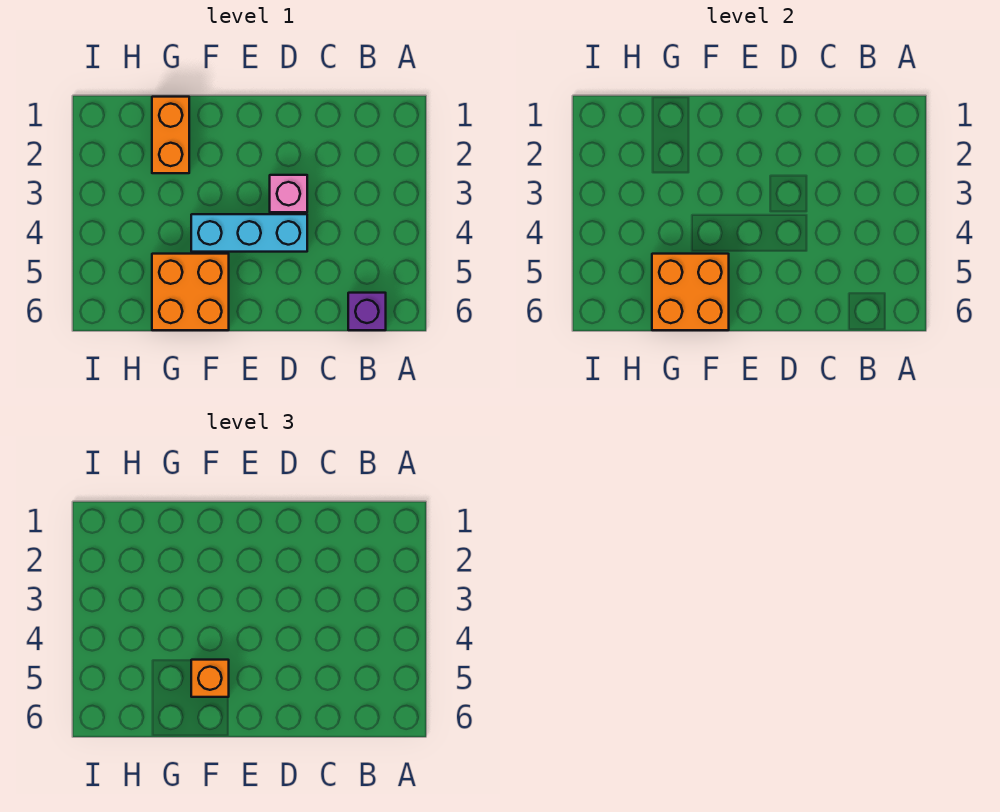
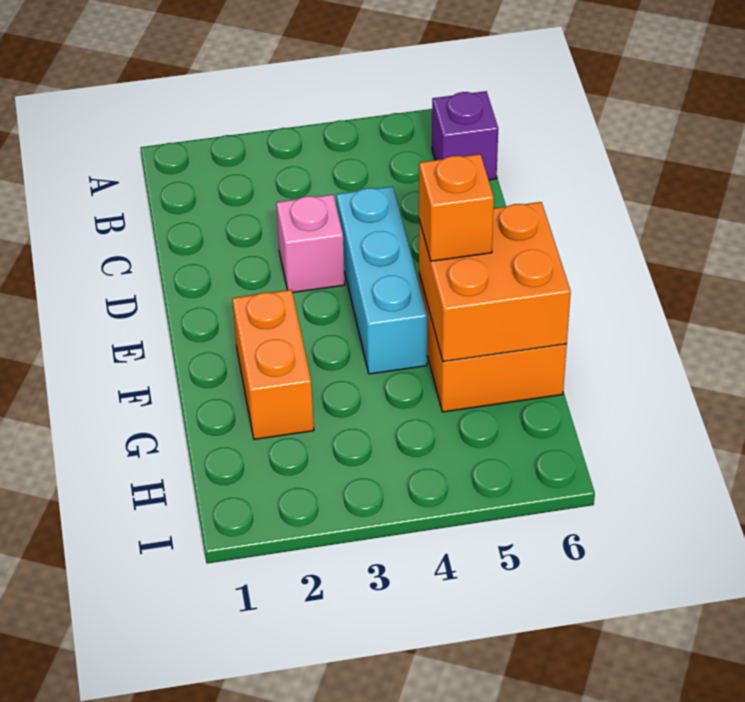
orange 1x2 brick [152,97,189,173] -> orange 1x2 brick turned to [232,290,314,439]

